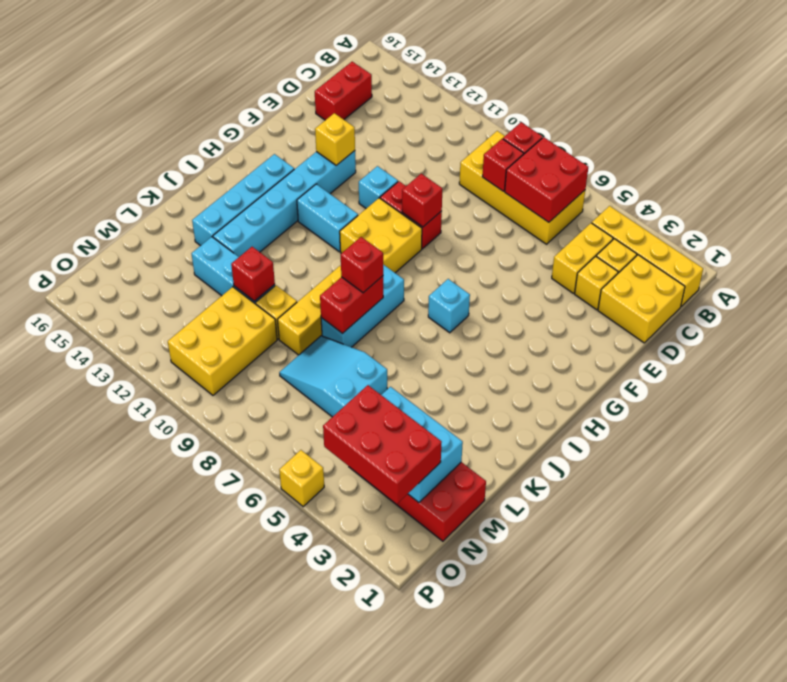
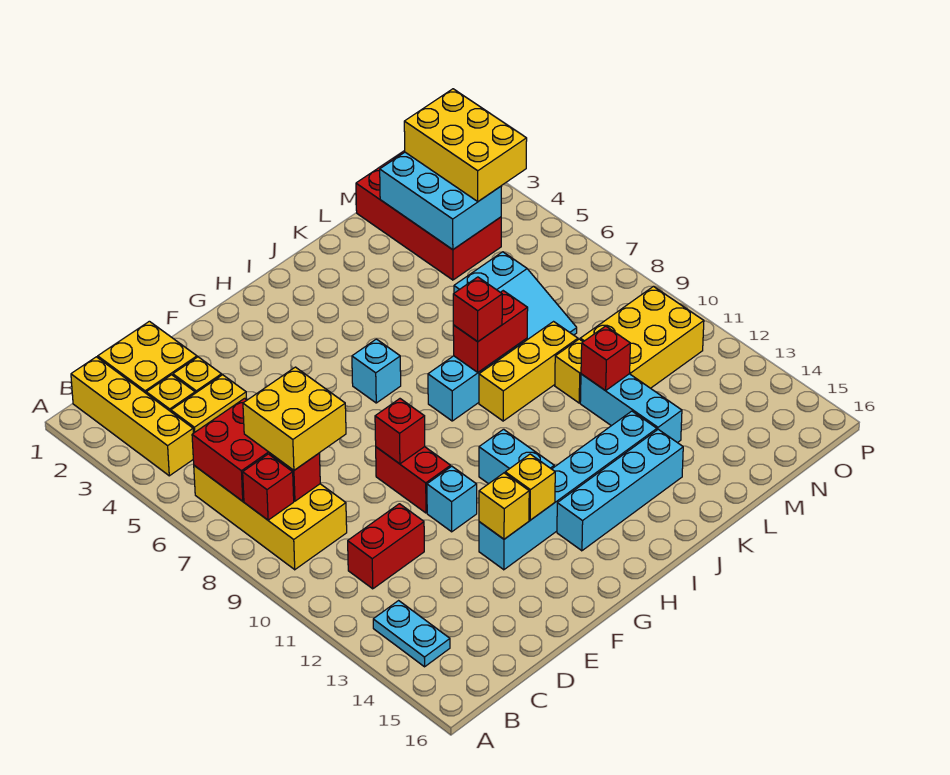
none -> cyan 1x2 plate [373,601,450,667]
red 1x2 brick [315,62,372,120] -> red 1x2 brick moved to [348,504,424,589]
yellow 2x2 brick [340,198,422,273] -> yellow 2x2 brick moved to [243,367,346,470]
red 2x3 brick [323,385,442,504] -> yellow 2x3 brick [404,89,527,201]
yellow 1x1 brick [279,450,324,507] -> yellow 1x1 brick moved to [505,454,555,520]

